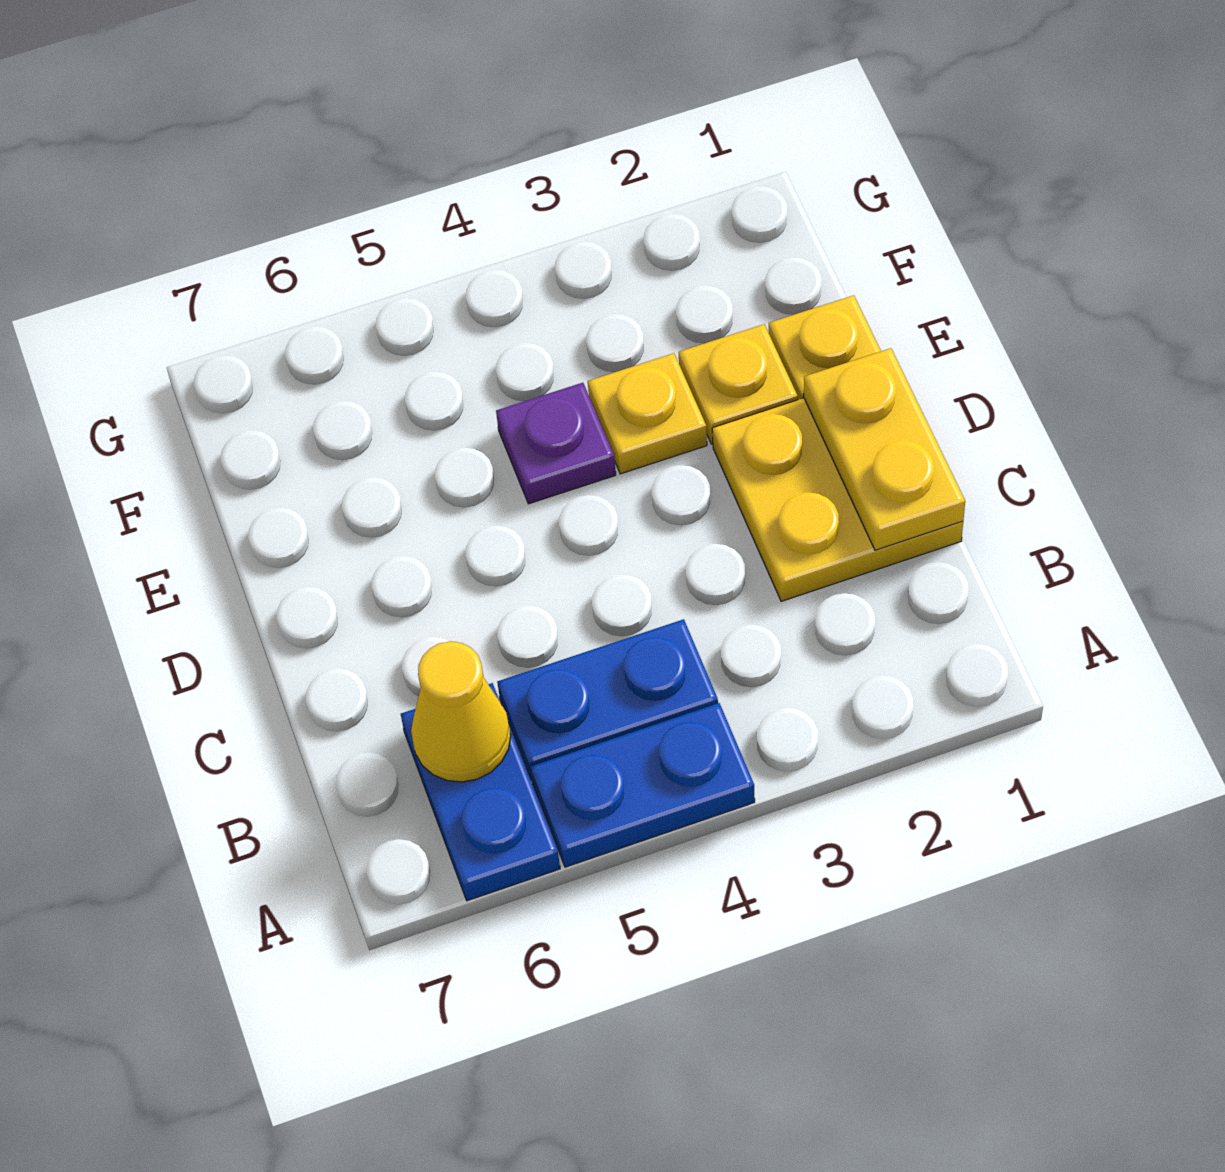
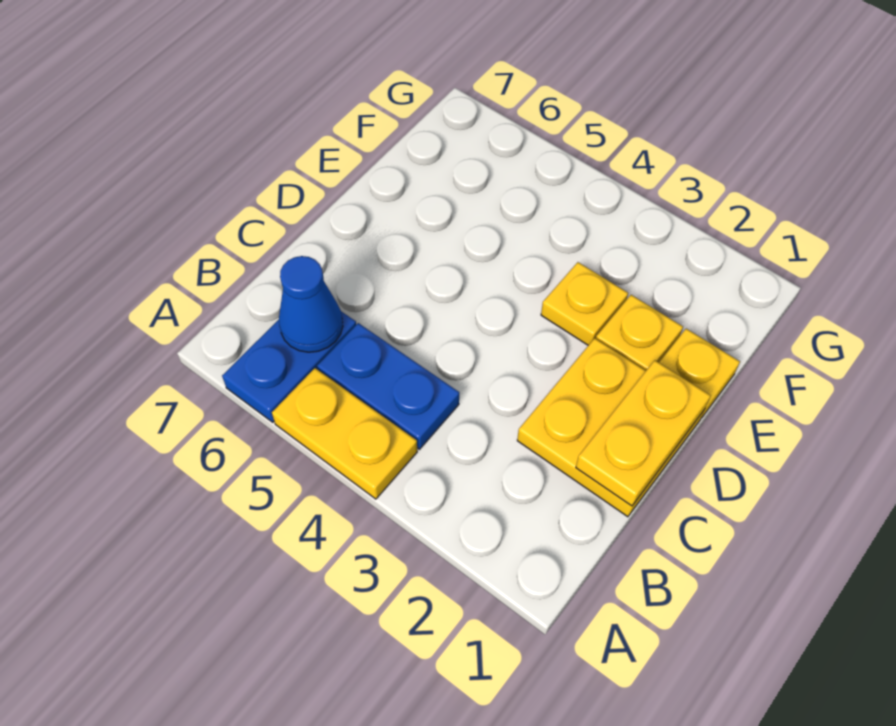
blue 1x2 plate [531,703,755,867] -> yellow 1x2 plate [272,368,417,499]
yellow 1x1 cone [411,641,511,782] -> blue 1x1 cone [279,256,343,352]
purple 1x1 plate [496,383,616,504] -> none

